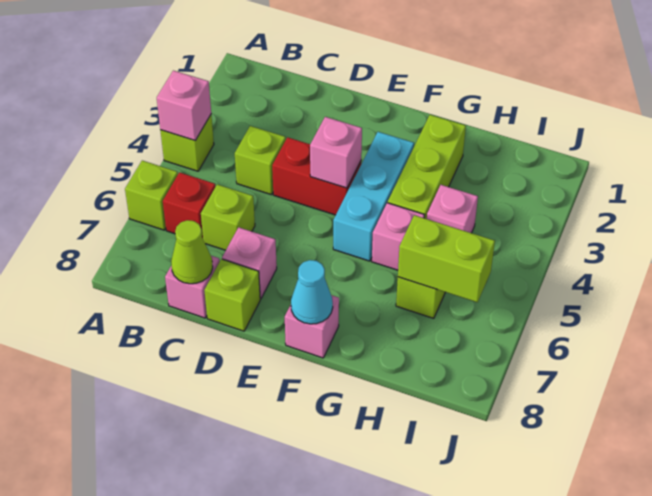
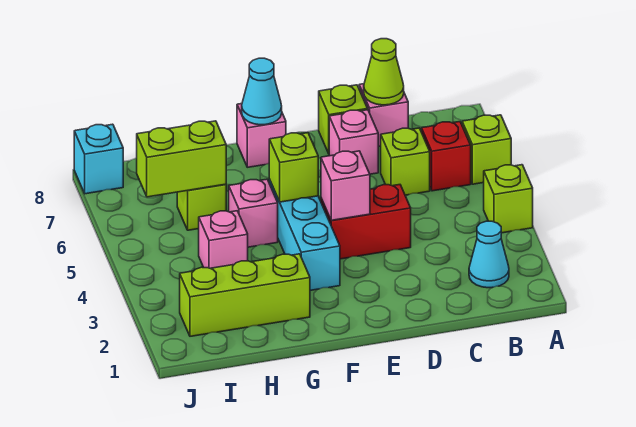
pink 1x1 brick [157,71,211,140] -> none
none -> cyan 1x1 cone [469,221,509,288]
lime 1x1 brick [235,126,286,195] -> lime 1x1 brick moved to [269,133,318,202]
lime 1x3 brick [388,115,466,219] -> lime 1x3 brick turned to [180,254,310,336]
none -> cyan 1x1 brick [74,124,123,194]

